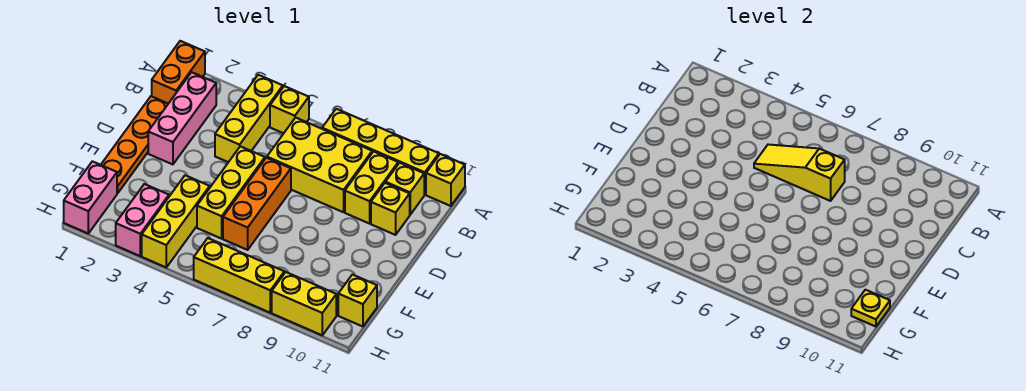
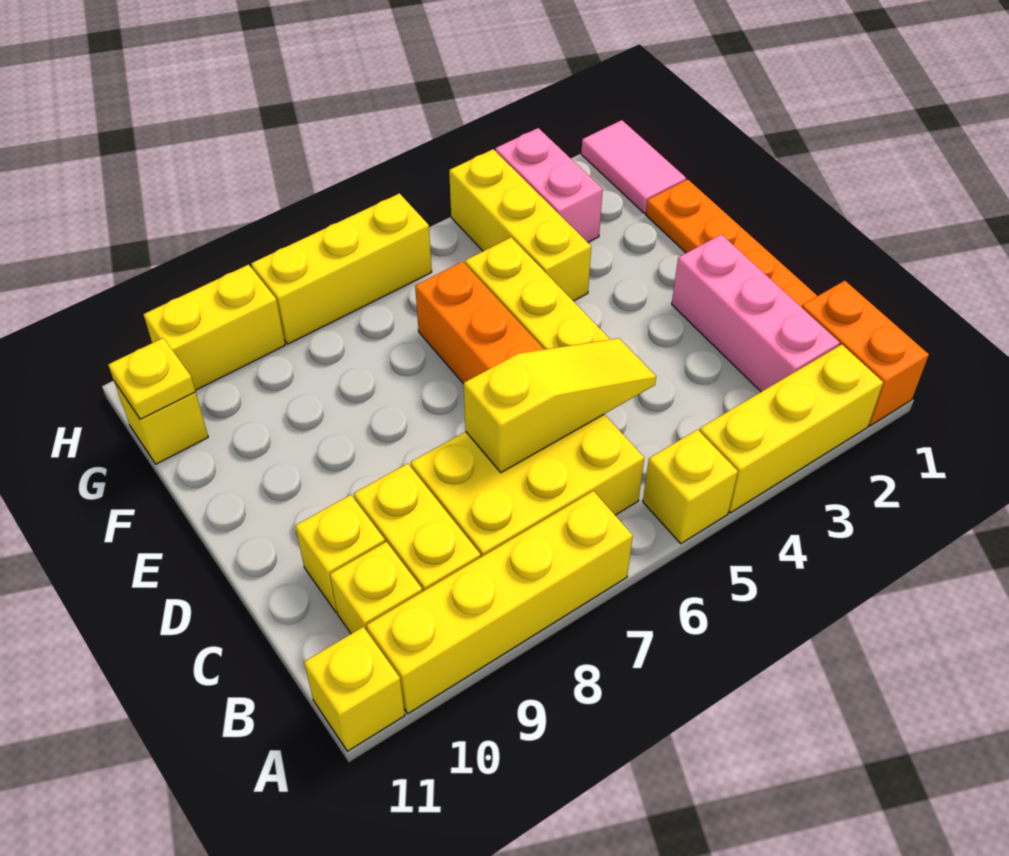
yellow 1x3 brick [215,75,283,162] -> yellow 1x3 brick turned to [700,345,883,513]
pink 1x2 brick [64,161,117,233] -> pink 1x2 tile [581,120,686,213]

